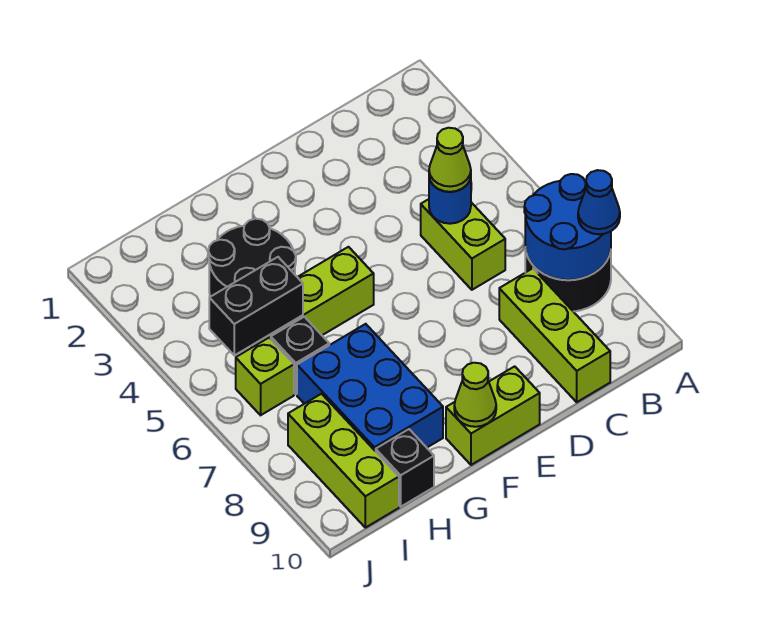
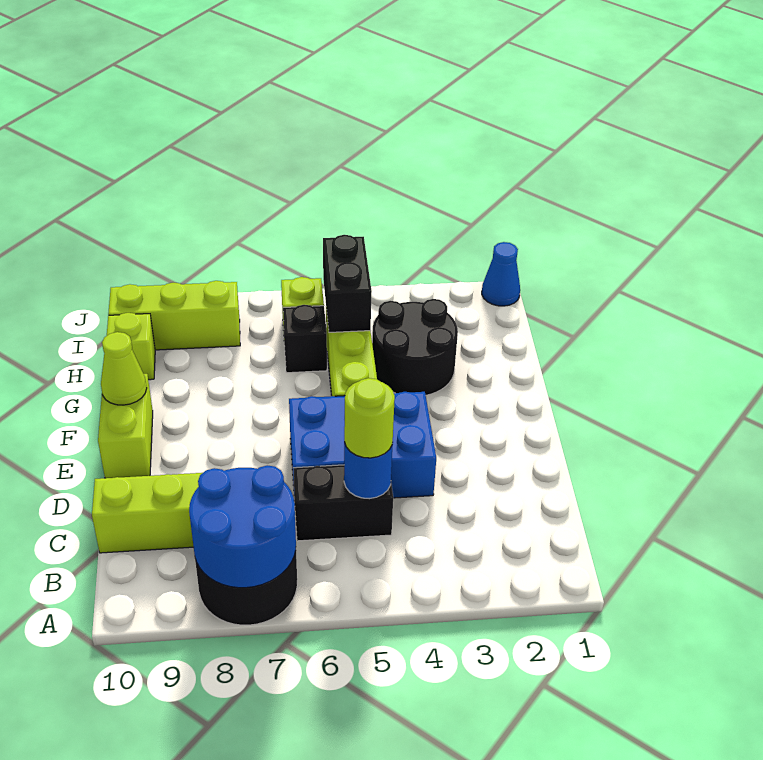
blue 1x1 cone [578,170,620,234] -> blue 1x1 cone moved to [482,242,520,306]
lime 1x2 brick [421,199,505,290] -> black 1x2 brick [294,465,393,541]
lime 1x1 cone [429,128,471,192] -> lime 1x1 round brick [344,378,395,458]
blue 2x3 brick [297,324,443,451] -> blue 2x3 brick moved to [289,392,436,501]
black 1x1 brick [376,429,434,507] -> lime 1x1 brick [107,313,155,380]

